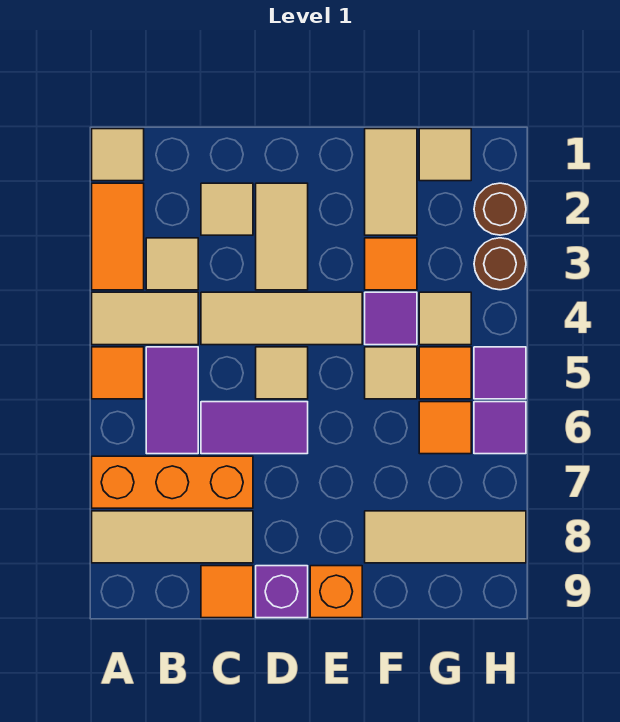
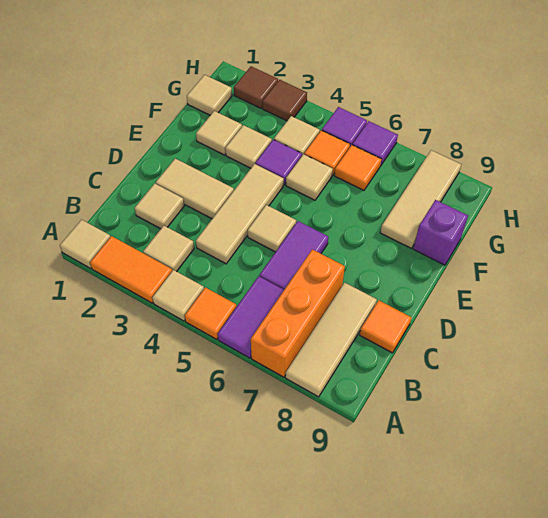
tan 1x2 tile [92,292,198,345] -> tan 1x1 tile [152,270,204,321]
purple 1x2 tile [146,347,198,454] -> purple 1x2 tile turned to [218,276,284,358]
purple 1x1 brick [256,566,308,618] -> purple 1x1 brick moved to [413,200,468,265]
orange 1x1 brick [310,566,362,618] -> none
tan 1x2 tile [365,129,417,235] -> tan 1x1 tile [196,111,242,155]
orange 1x1 tile [365,238,417,290] -> tan 1x1 tile [225,125,272,168]
brown 1x1 round brick [474,183,526,235] -> brown 1x1 tile [234,66,278,108]
brown 1x1 round brick [474,238,526,290] -> brown 1x1 tile [263,80,307,121]

